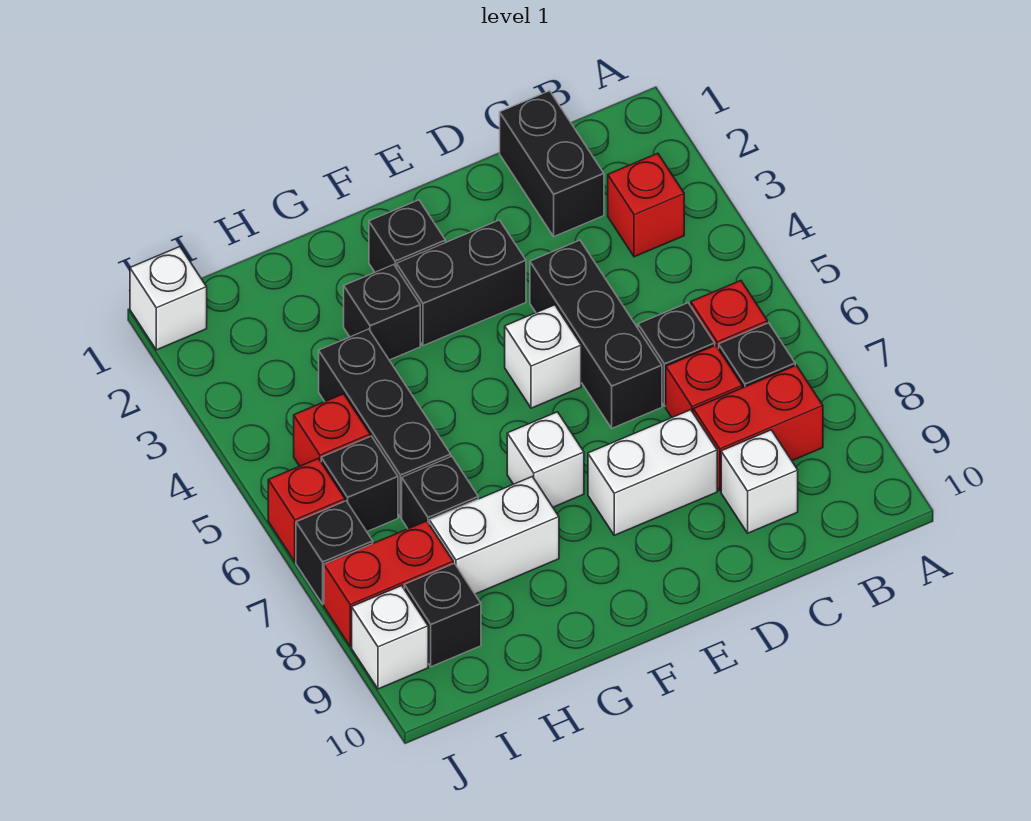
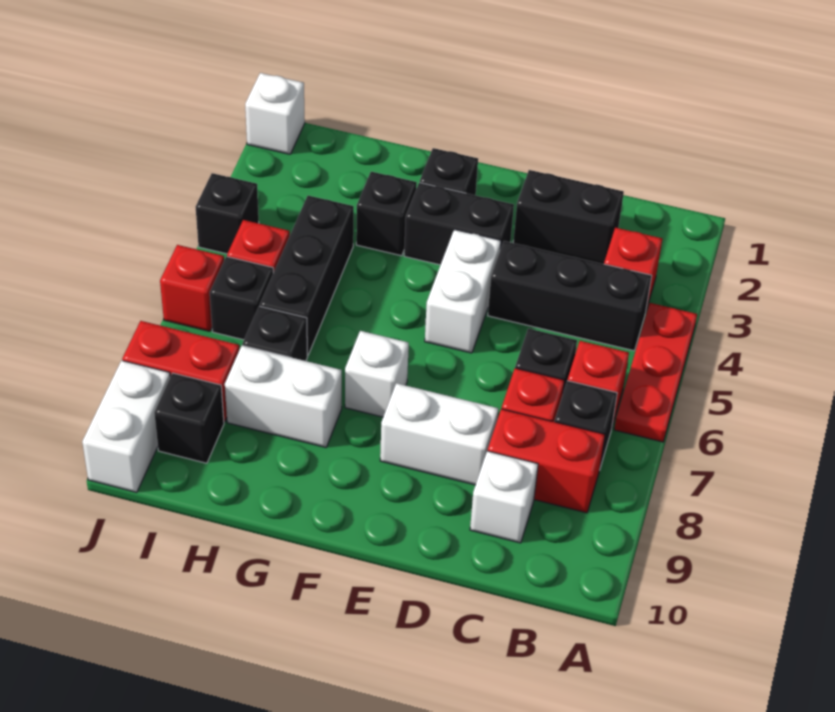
none -> red 1x3 plate [614,303,697,442]
black 1x2 brick [500,91,604,236] -> black 1x2 brick turned to [513,170,624,264]
black 1x3 brick [530,240,662,428] -> black 1x3 brick turned to [488,241,652,351]
white 1x1 brick [505,305,581,408] -> white 1x2 brick [425,229,501,353]
black 1x1 brick [296,501,373,604] -> black 1x1 brick moved to [196,173,259,254]
white 1x1 brick [352,586,428,689] -> white 1x2 brick [82,360,170,492]

